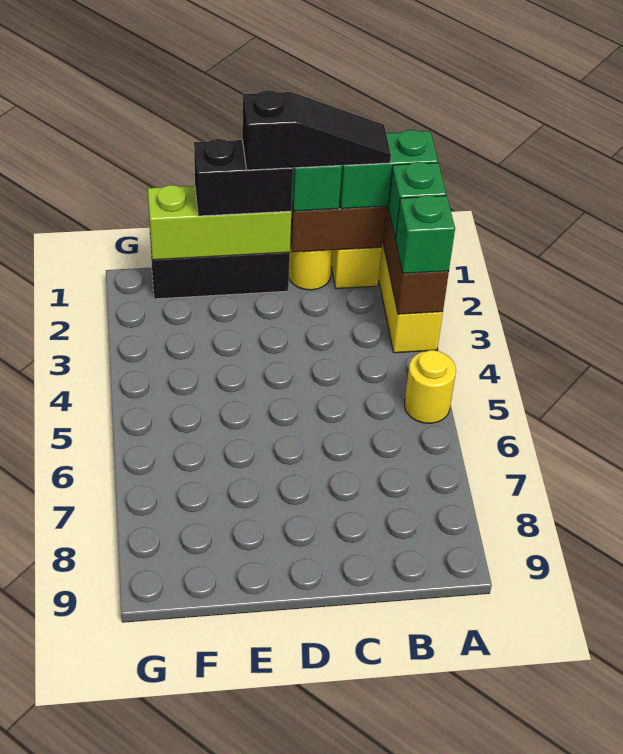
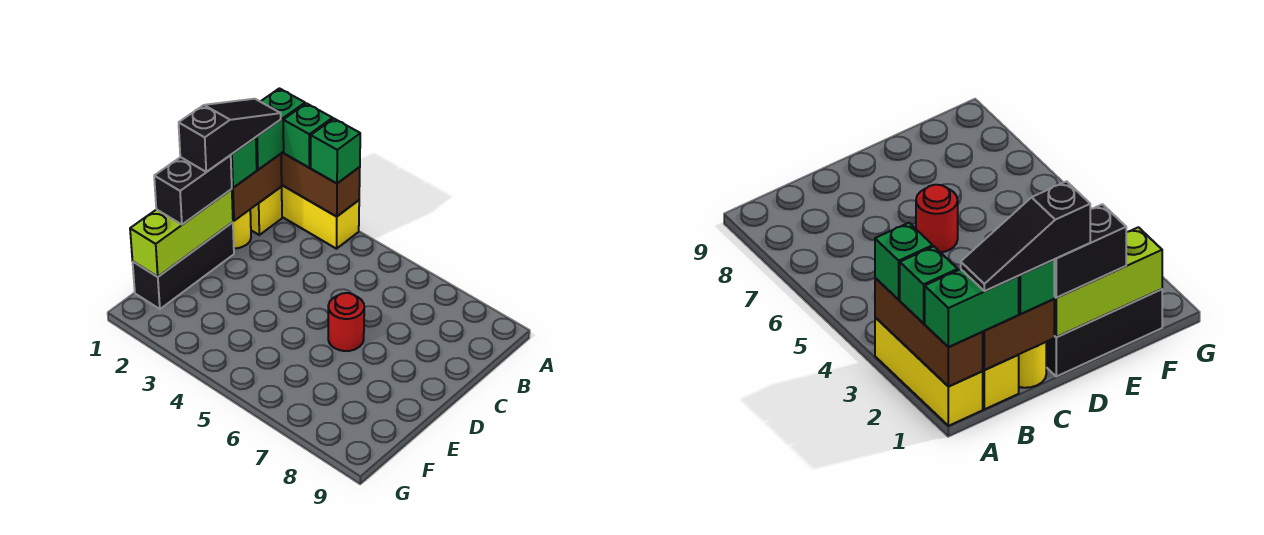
yellow 1x1 round brick [405,350,456,423] -> none
none -> red 1x1 round brick [328,293,364,351]

